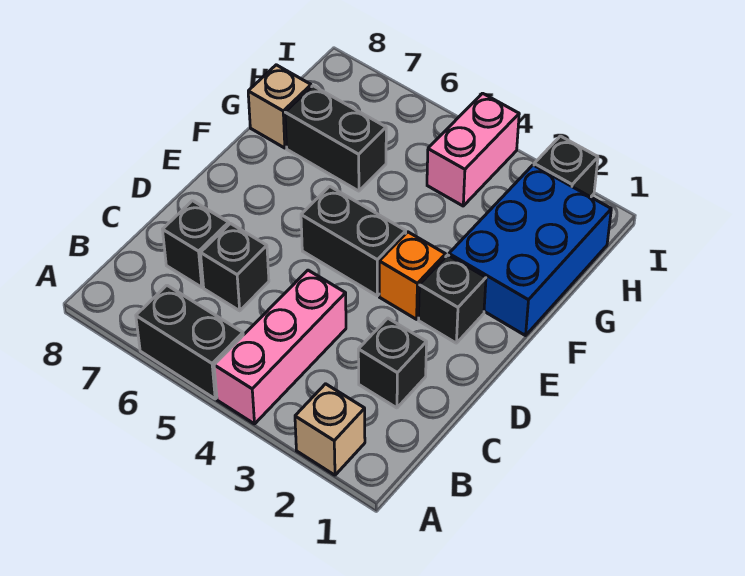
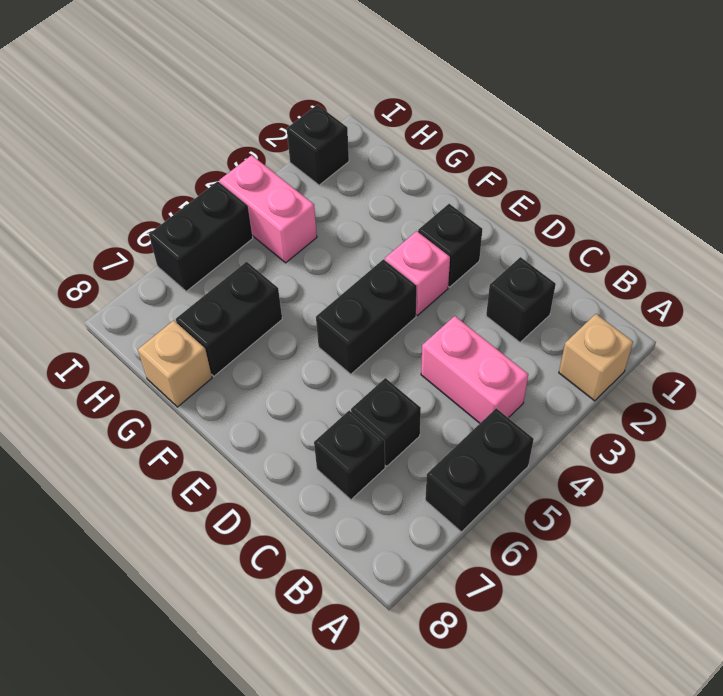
pink 1x3 brick [214,270,346,424] -> pink 1x2 brick [421,316,528,423]
orange 1x1 brick [379,232,446,319] -> pink 1x1 brick [385,231,450,316]
blue 2x3 brick [449,165,611,336] -> none
none -> black 1x2 brick [149,181,253,291]

